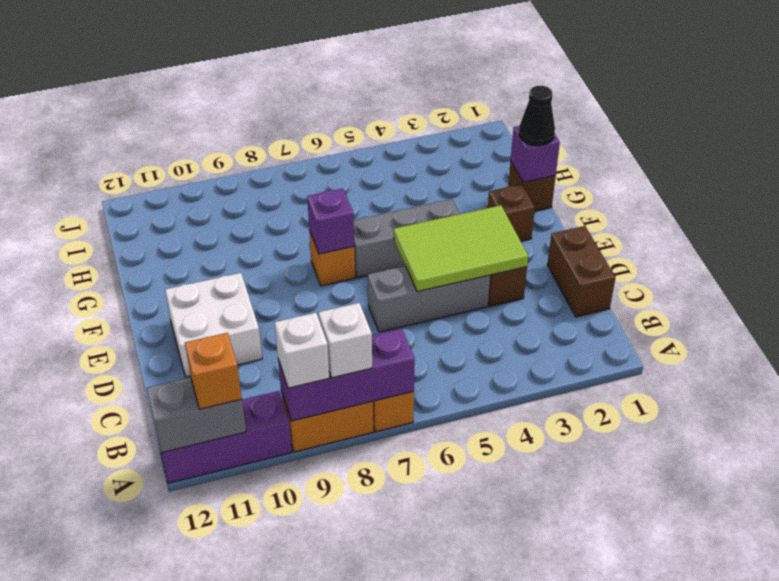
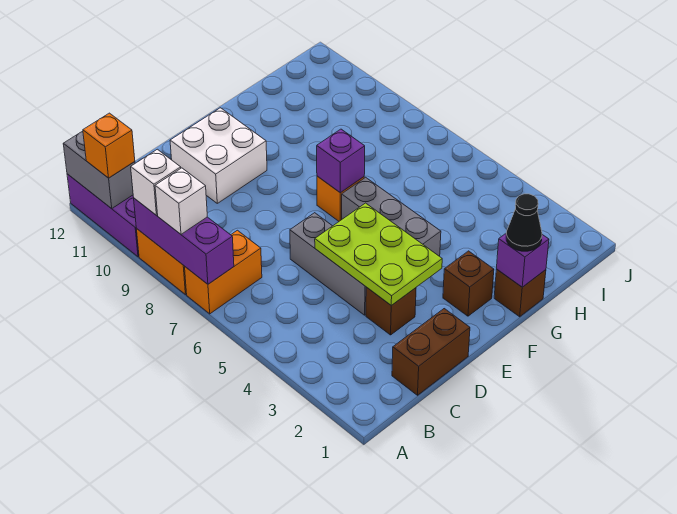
lime 2x3 tile [394,205,528,292] -> lime 2x3 plate [315,203,442,305]

